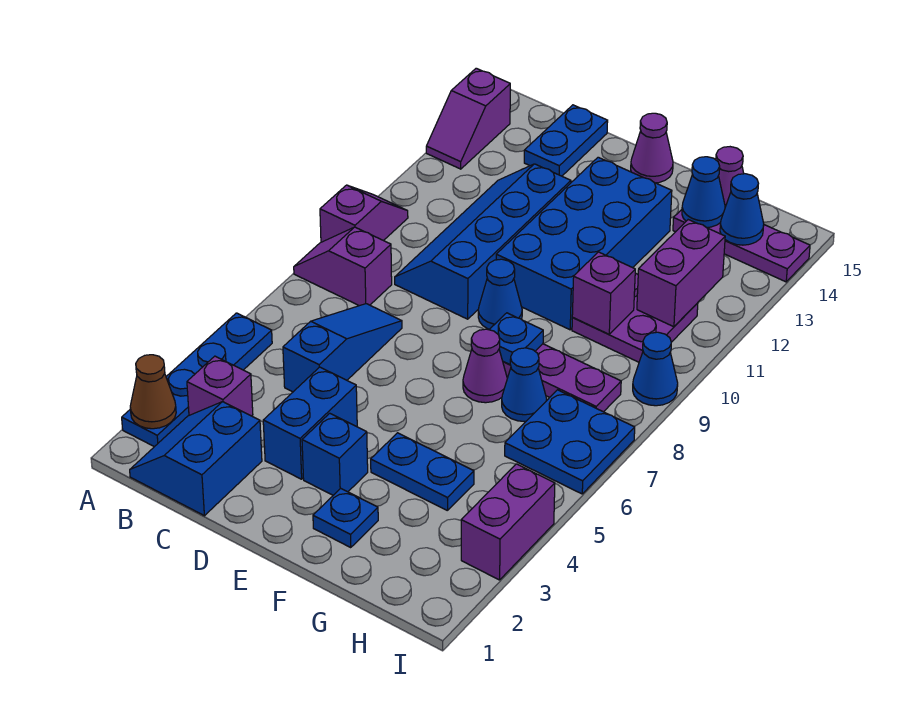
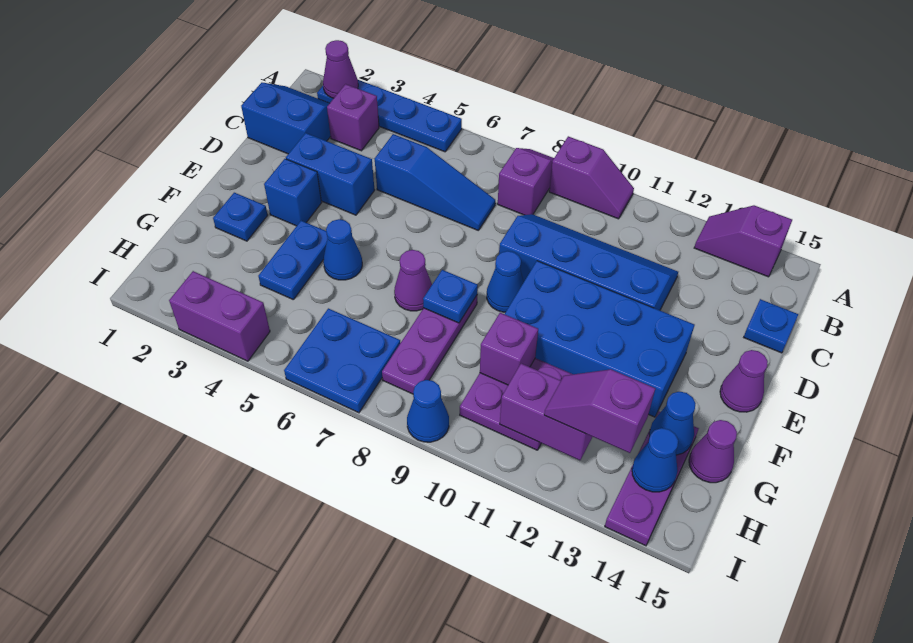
brown 1x1 cone [130,355,176,429] -> purple 1x1 cone [323,40,358,98]
blue 1x2 plate [524,105,608,176] -> blue 1x1 plate [744,299,798,353]
blue 1x1 cone [502,348,547,422] -> blue 1x1 cone moved to [323,219,362,280]
none -> purple 1x2 slope [544,369,656,453]

